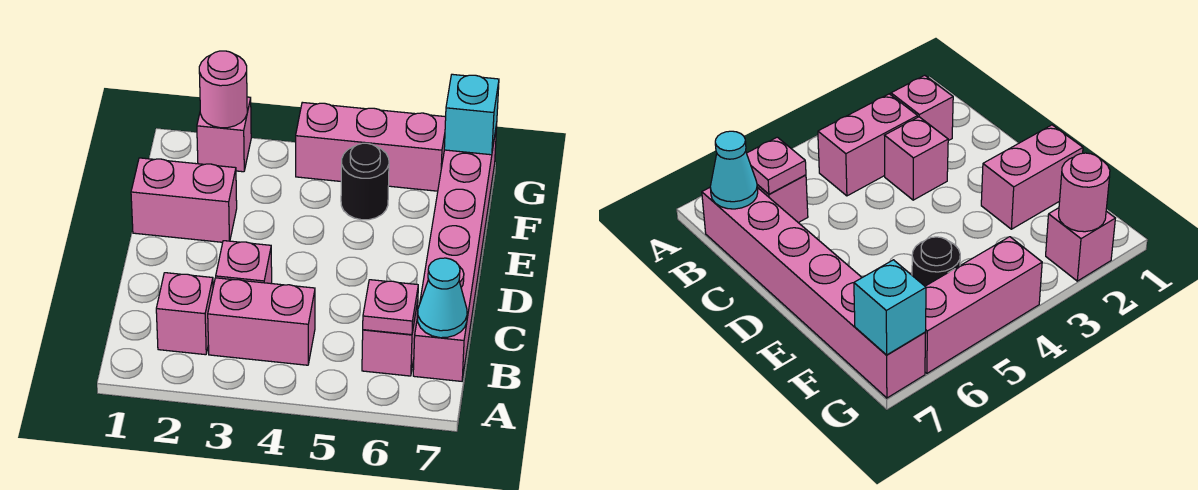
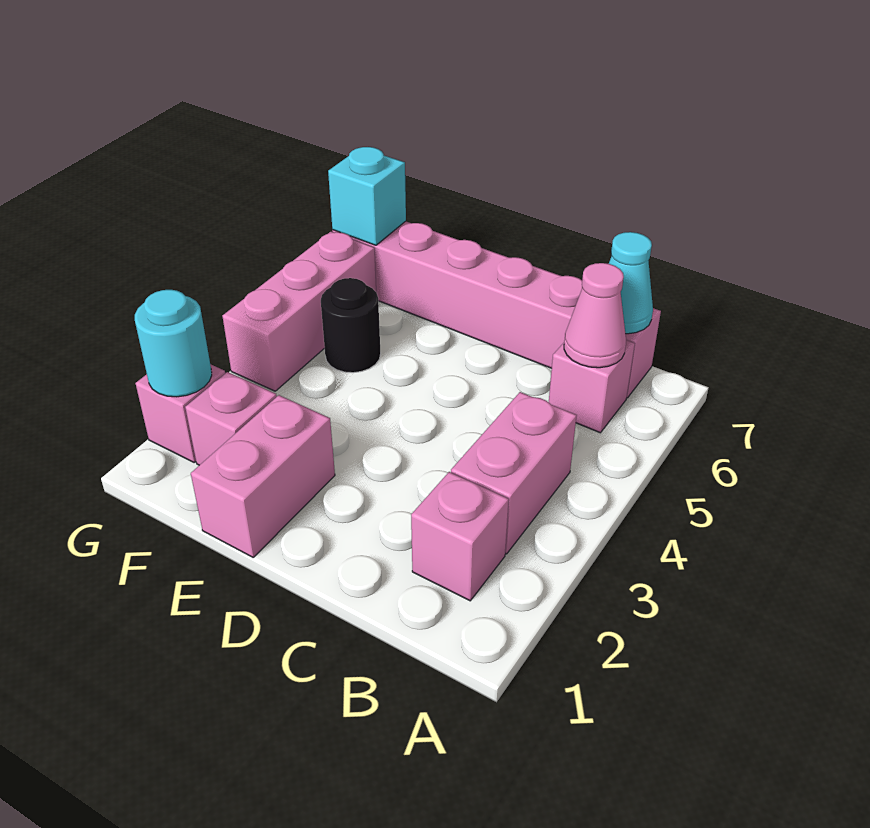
pink 1x1 plate [363,280,418,335] -> pink 1x1 cone [564,263,626,368]
pink 1x1 brick [216,241,272,284] -> pink 1x1 brick moved to [185,372,277,465]
pink 1x1 round brick [199,51,247,128] -> cyan 1x1 round brick [135,290,212,397]

